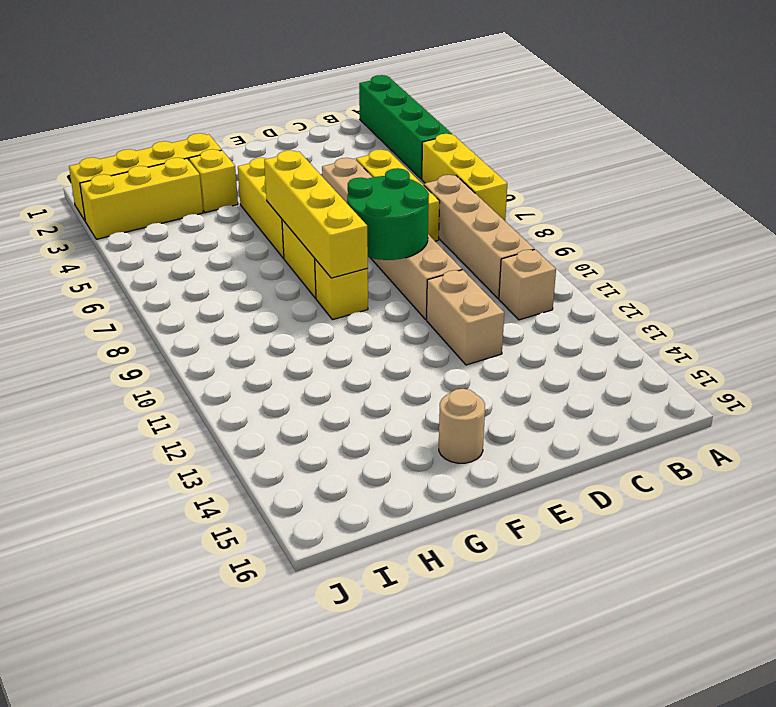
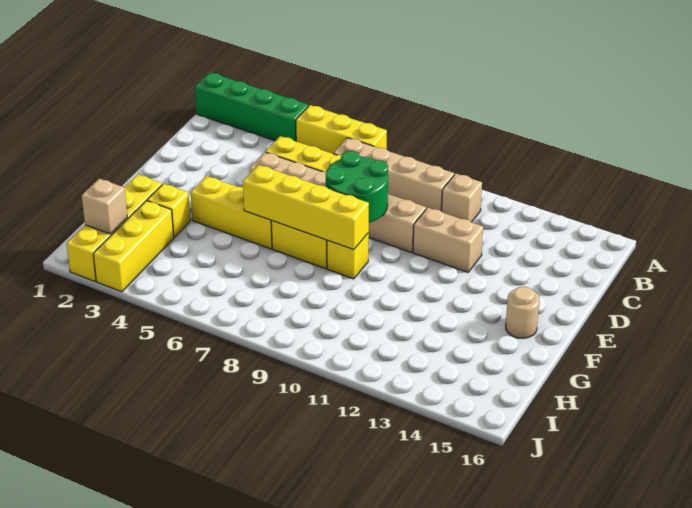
none -> tan 1x1 brick [82,179,127,234]

